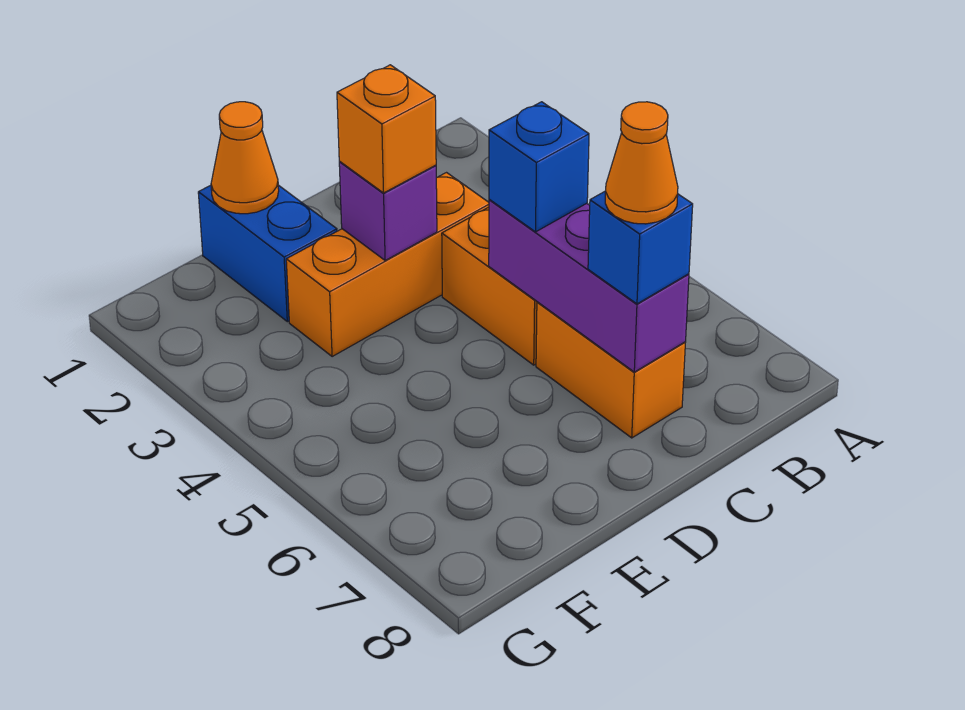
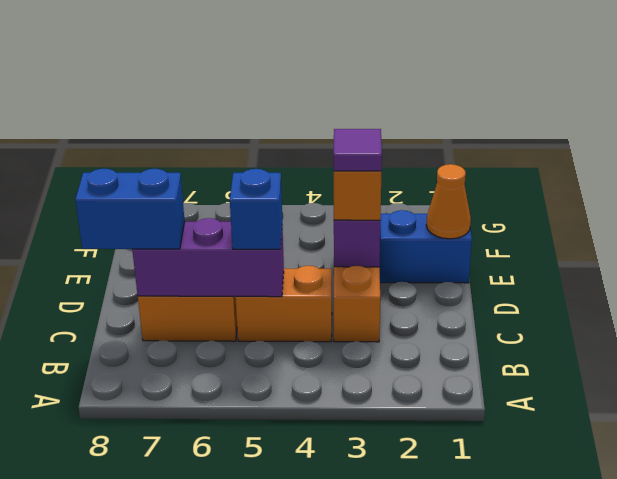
blue 1x1 brick [588,191,693,304] -> blue 1x2 brick [75,169,185,249]
orange 1x1 cone [605,102,678,224] -> none
none -> purple 1x1 tile [334,129,382,171]

